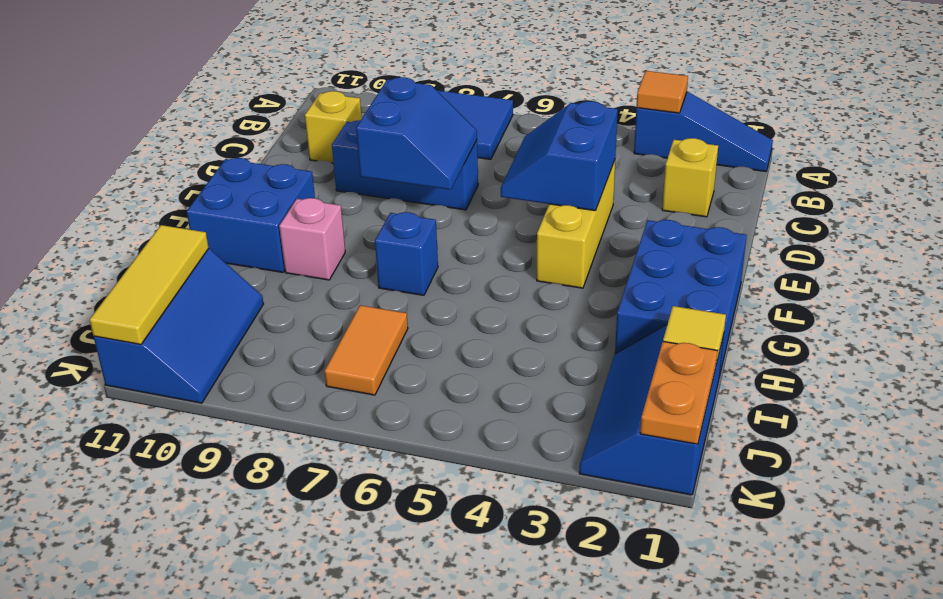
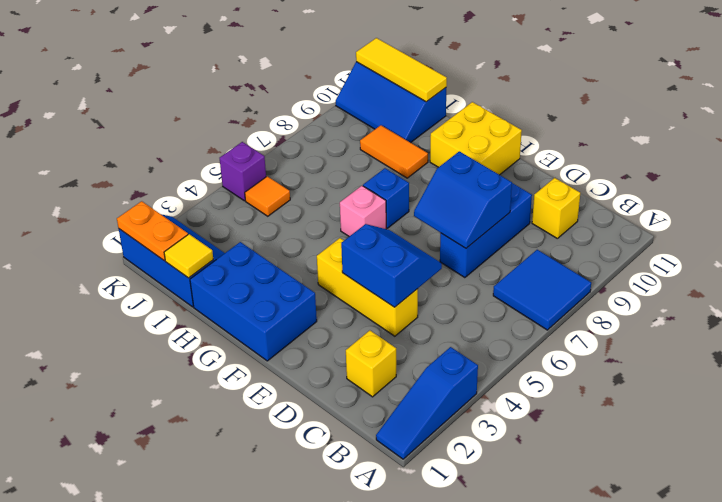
orange 1x1 tile [637,71,688,113] -> orange 1x1 tile moved to [245,176,290,216]
blue 2x2 brick [187,158,315,272] -> yellow 2x2 brick [430,102,522,175]
pink 1x1 brick [279,198,345,280] -> pink 1x1 brick moved to [340,186,386,236]
orange 1x2 tile [325,305,408,395] -> orange 1x2 tile moved to [360,125,428,178]
none -> purple 1x1 brick [220,142,266,201]

